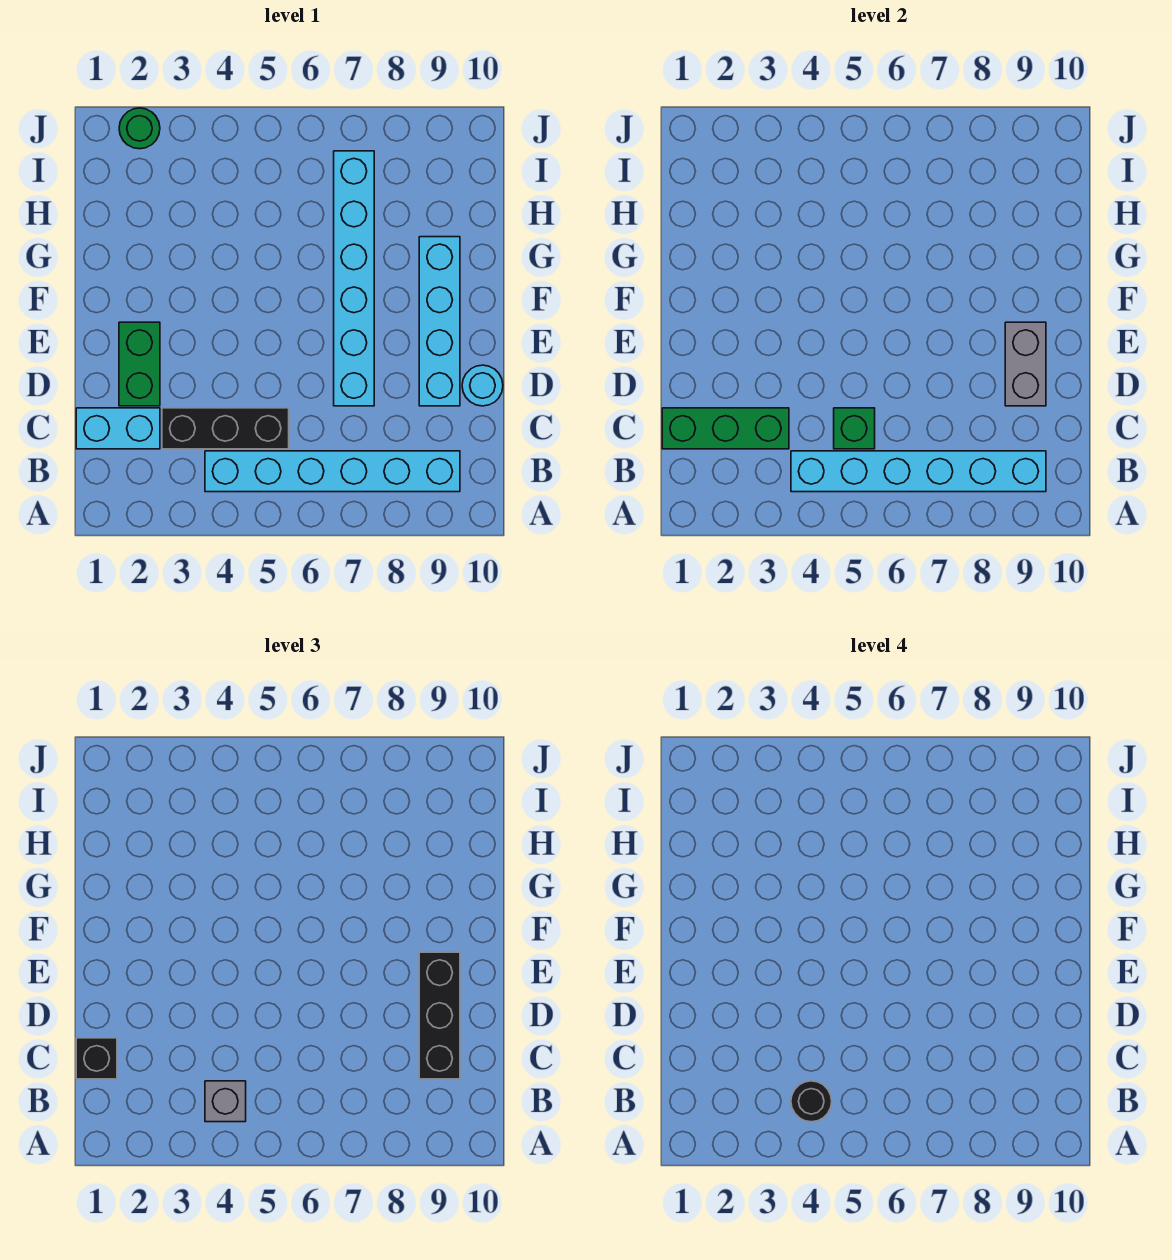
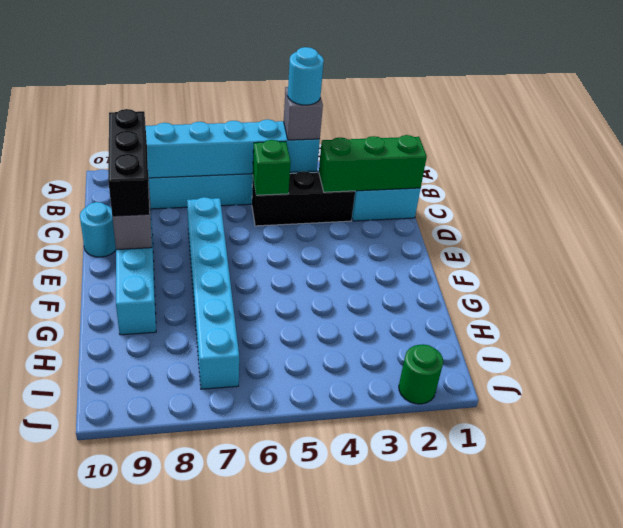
black 1x1 round brick [791,1081,832,1122] -> cyan 1x1 round brick [288,47,324,105]
black 1x1 brick [76,1038,117,1079] -> none
green 1x2 brick [119,322,160,406] -> none

